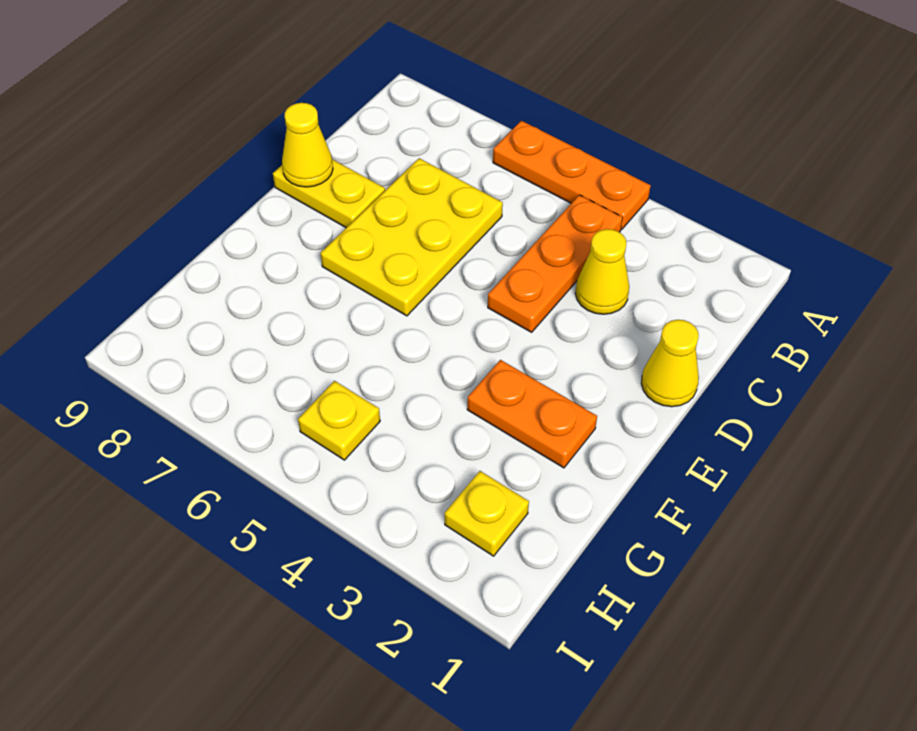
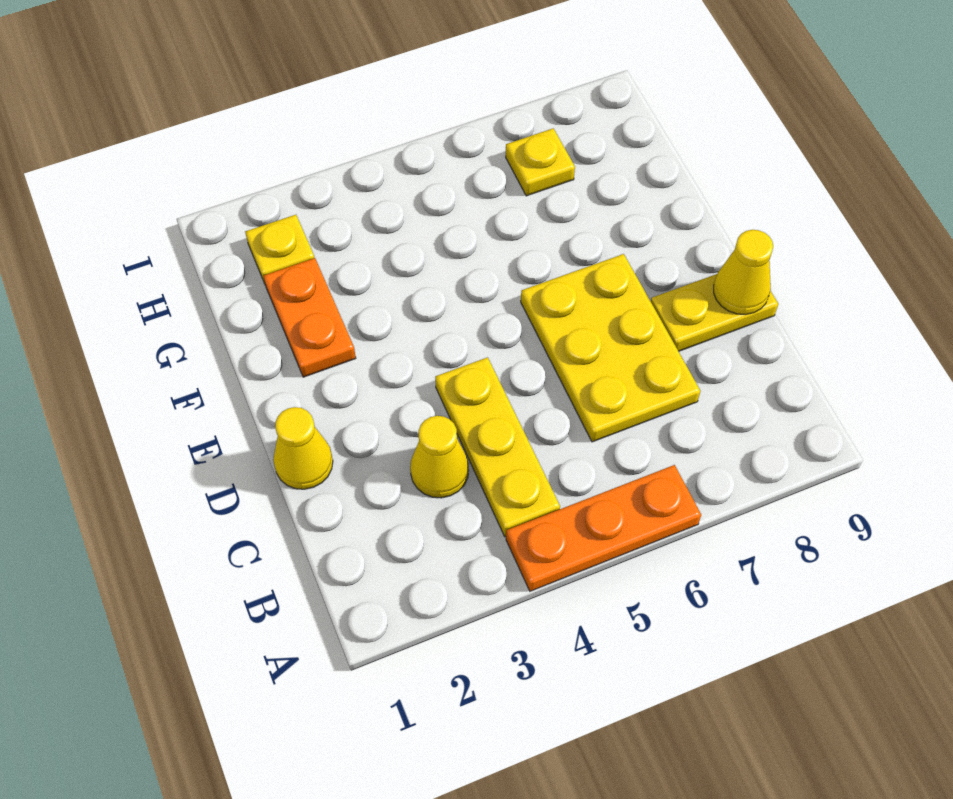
orange 1x3 plate [488,195,622,332] -> yellow 1x3 plate [435,357,560,537]
orange 1x2 plate [467,360,597,468] -> orange 1x2 plate turned to [263,258,356,377]
yellow 1x1 plate [298,381,380,460] -> yellow 1x1 plate moved to [506,128,575,196]

